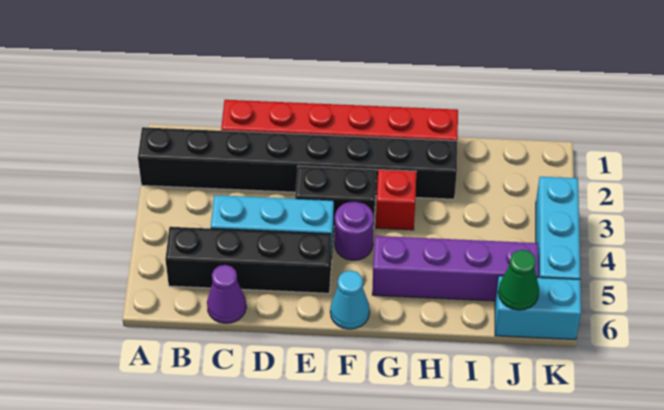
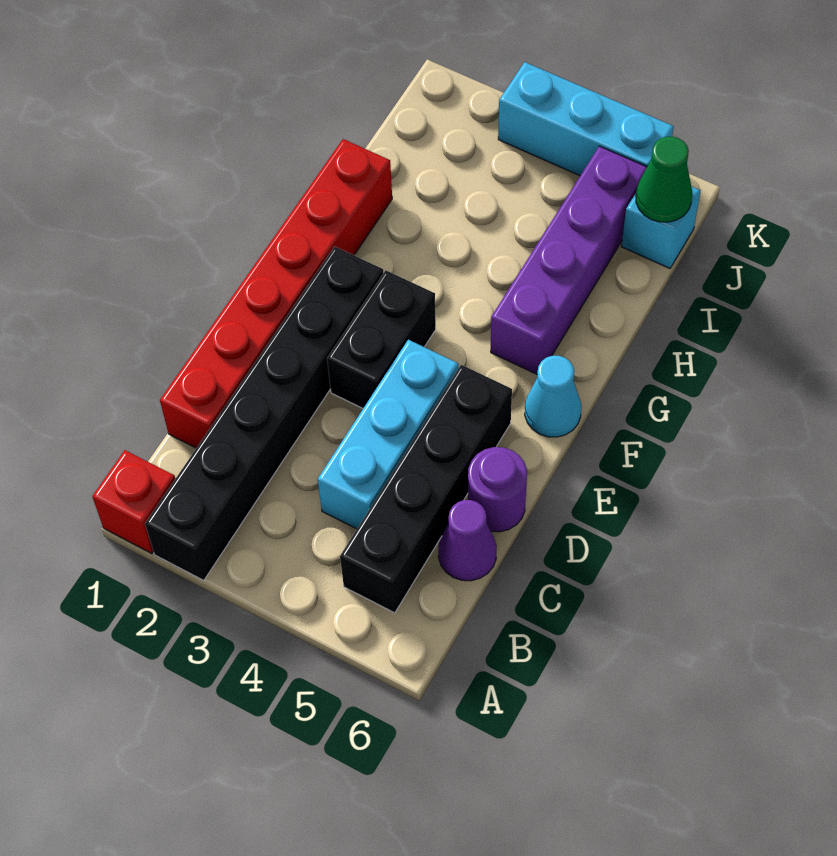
black 1x8 brick [138,127,457,199] -> black 1x6 brick [145,246,383,580]
purple 1x1 round brick [335,201,374,260] -> purple 1x1 round brick moved to [468,447,527,532]
red 1x1 brick [376,170,416,230] -> red 1x1 brick moved to [92,450,175,553]
cyan 1x2 brick [495,276,581,340] -> cyan 1x1 brick [622,186,701,268]

